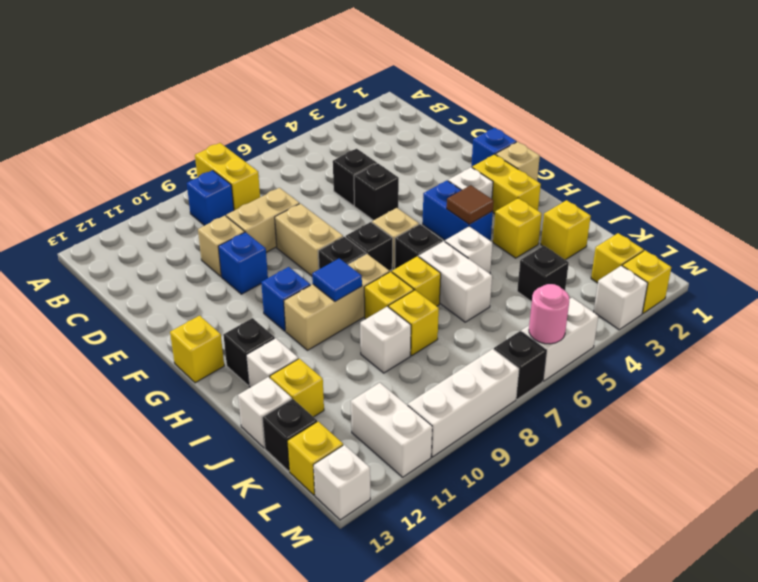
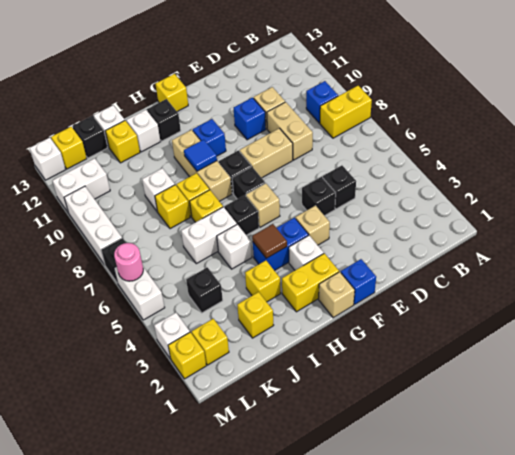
none -> tan 1x1 brick [296,206,330,245]

